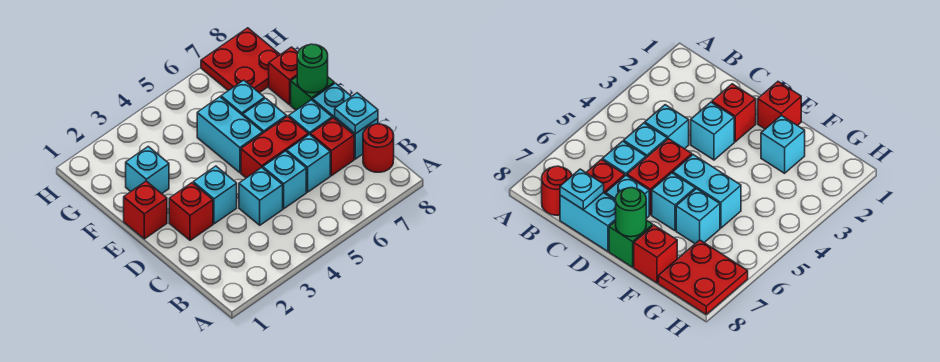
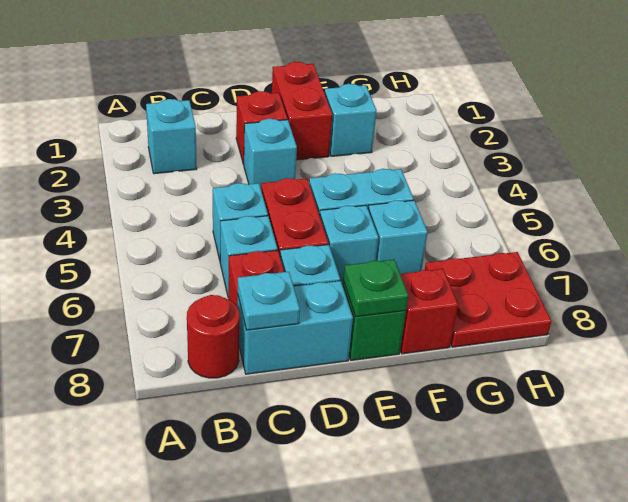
cyan 1x1 brick [239,168,283,225] -> cyan 1x1 brick moved to [146,99,197,174]
red 1x1 brick [124,181,167,239] -> red 1x2 brick [272,62,332,160]
green 1x1 round brick [297,44,328,93] -> green 1x1 plate [343,260,408,317]

